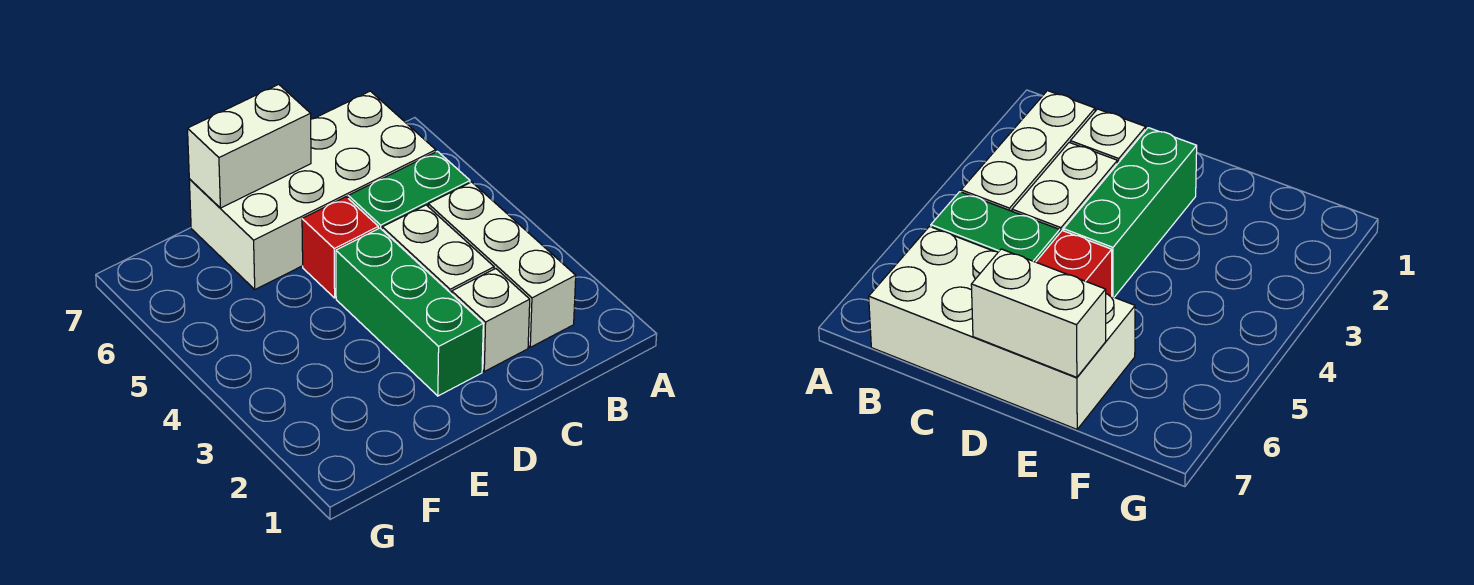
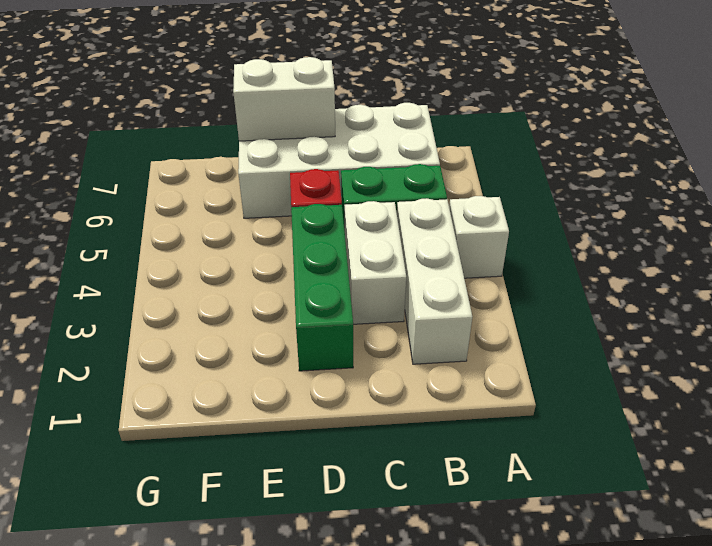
white 1x1 brick [452,269,530,371] -> white 1x1 brick moved to [449,196,509,278]

